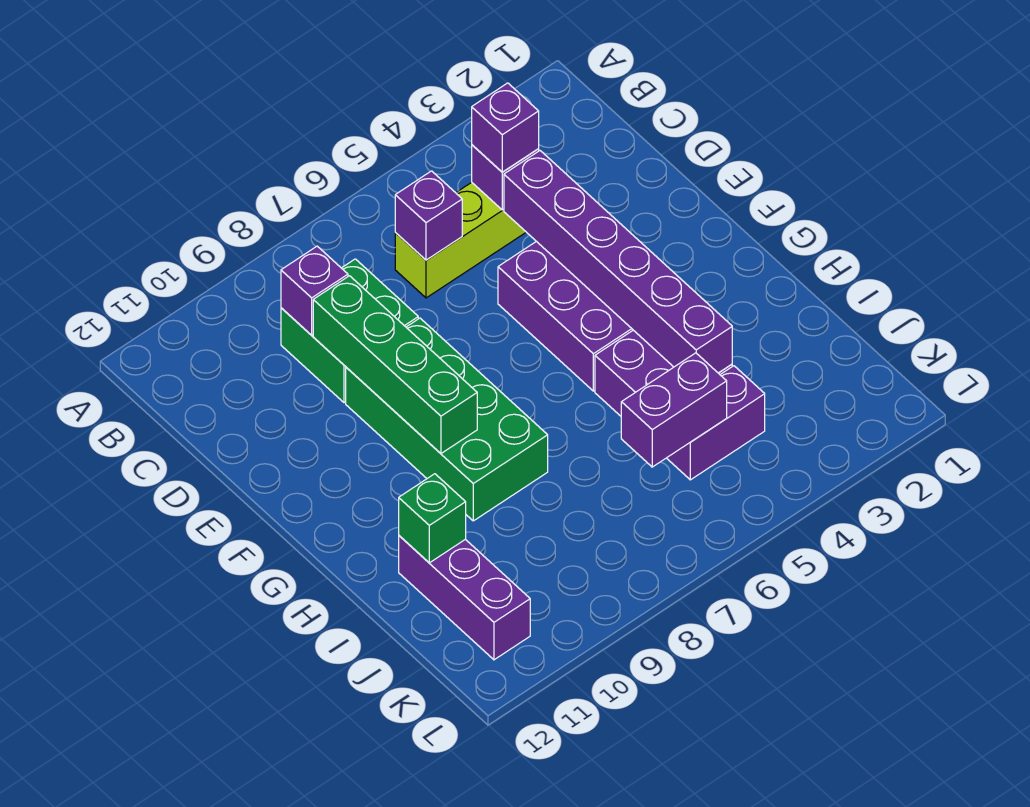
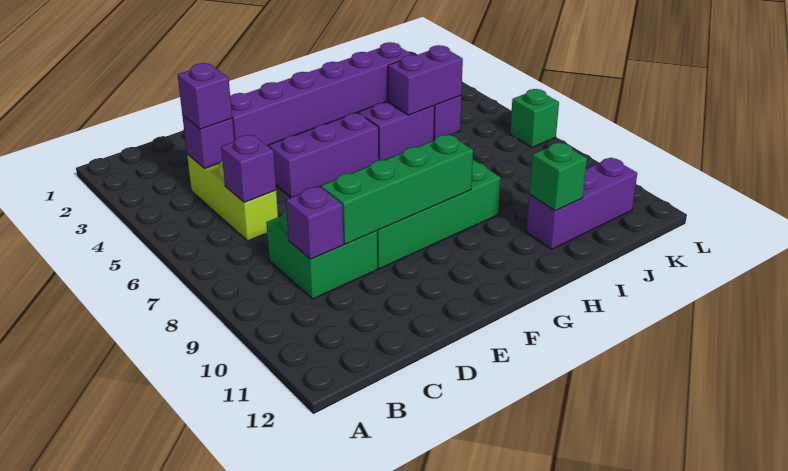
purple 1x2 brick [621,353,727,467] -> purple 1x2 brick turned to [388,45,463,115]
none -> green 1x1 brick [510,89,559,147]

